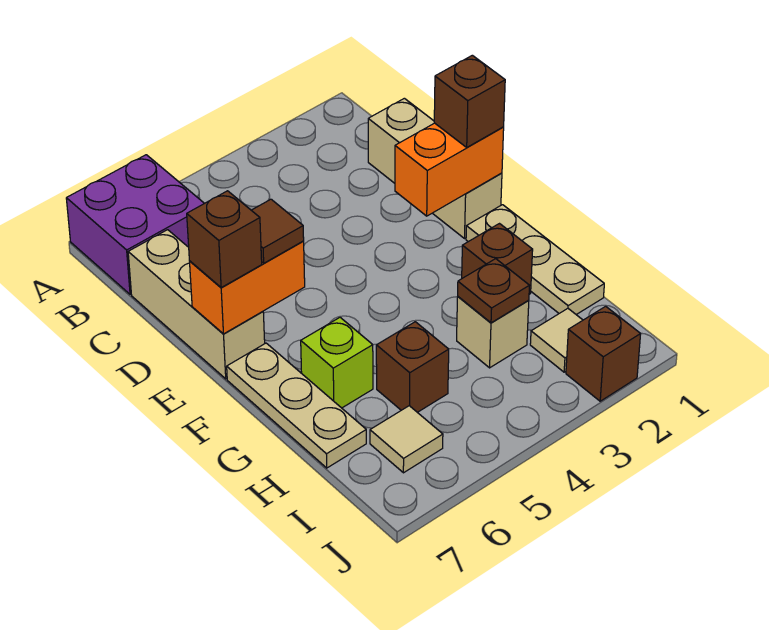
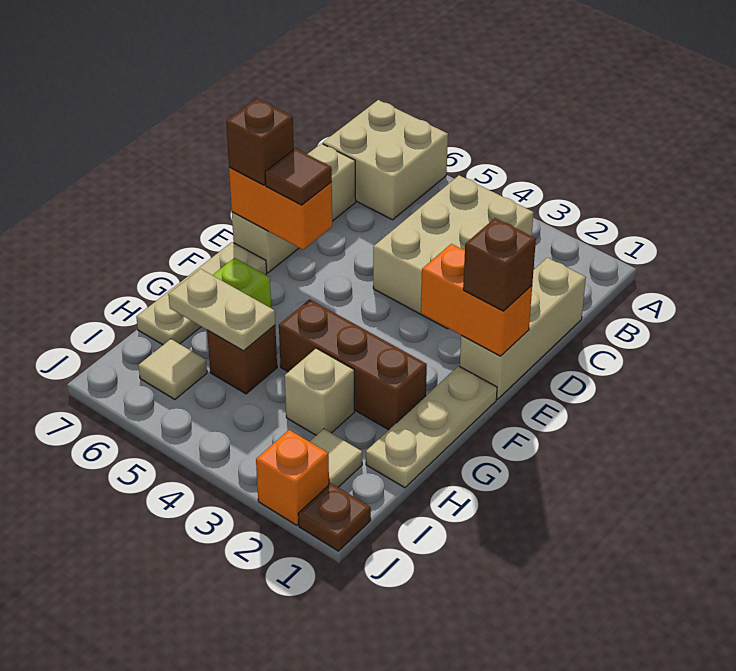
purple 2x2 brick [66,155,204,294] -> tan 2x2 brick [323,100,448,220]
none -> tan 2x3 brick [373,175,534,329]
brown 1x1 brick [462,224,533,294] -> brown 1x3 brick [279,299,427,430]
brown 1x1 plate [458,259,529,323] -> brown 1x1 plate moved to [298,483,371,551]
none -> tan 1x2 plate [168,269,275,351]
brown 1x1 brick [566,306,641,401] -> orange 1x1 brick [256,430,329,525]

